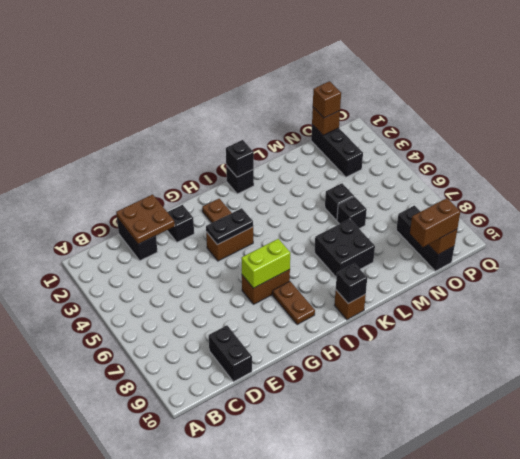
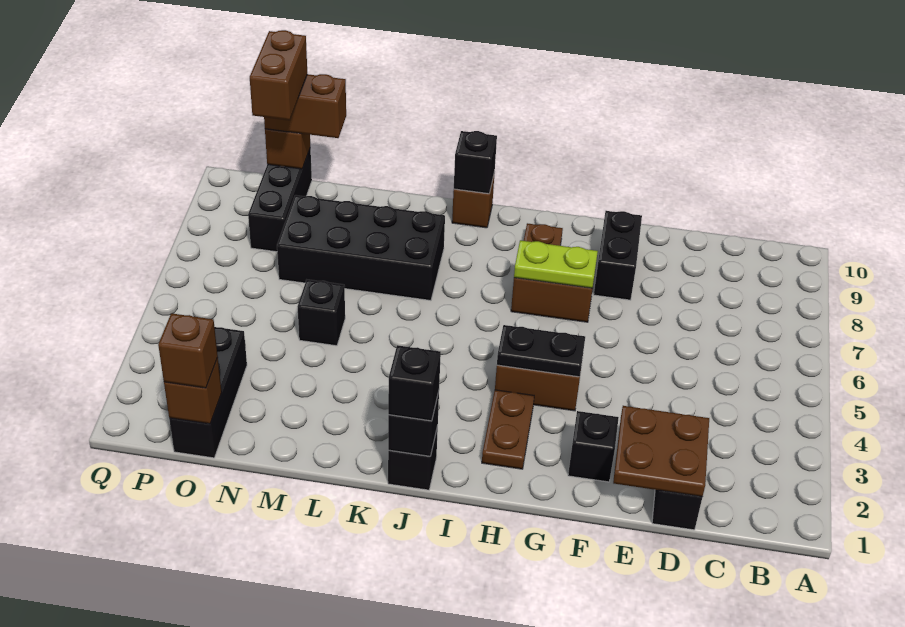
black 1x2 brick [209,325,252,382] -> black 1x2 brick moved to [594,211,642,300]
lime 1x2 brick [241,239,290,288] -> lime 1x2 plate [514,240,598,288]
black 2x2 brick [314,219,375,277] -> black 2x4 brick [277,195,445,301]
black 1x1 brick [337,197,367,229] -> black 1x1 brick moved to [388,345,441,421]
none -> brown 1x2 brick [250,30,307,120]

